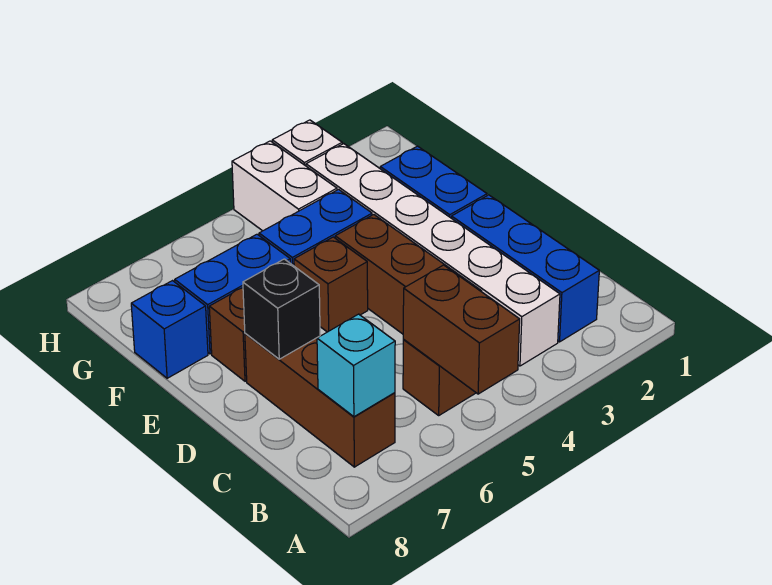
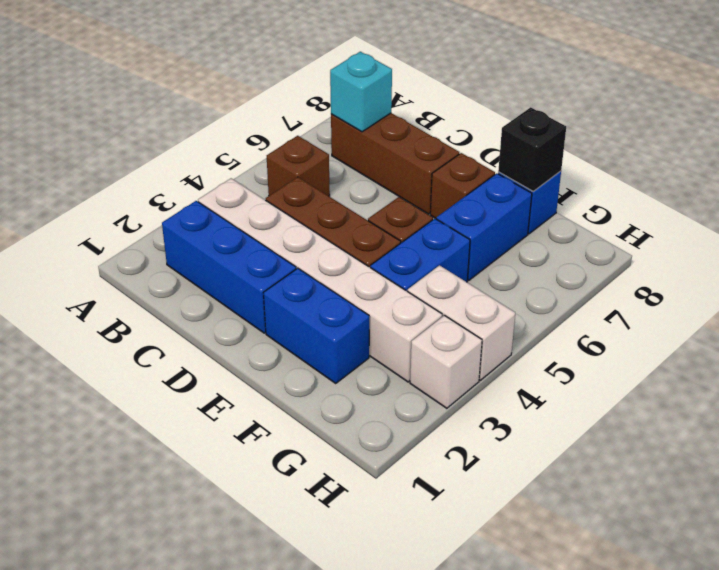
brown 1x2 brick [403,265,520,394] -> none
black 1x1 brick [243,259,320,359] -> black 1x1 brick moved to [498,107,566,191]

